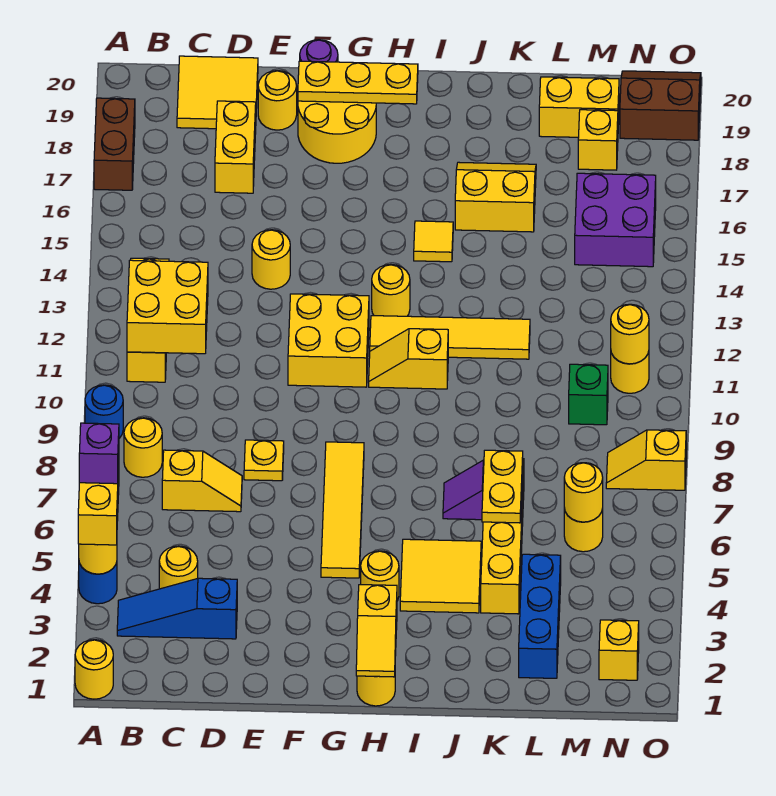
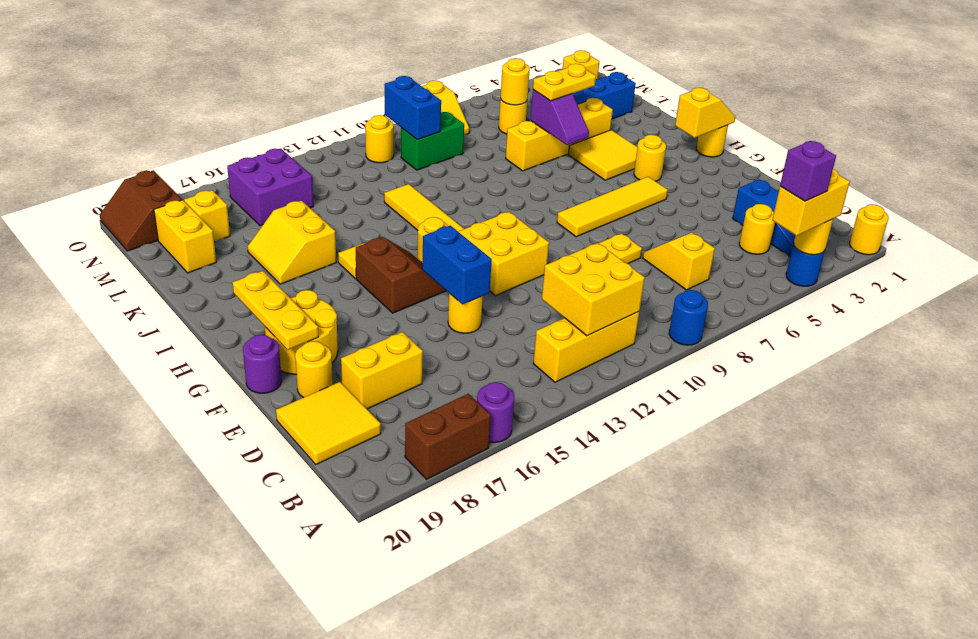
none -> purple 1x1 round brick [477,382,514,442]
yellow 1x1 round brick [124,418,162,477] -> none
none -> blue 1x2 brick [422,225,492,304]
none -> brown 2x2 slope [356,237,446,313]
yellow 1x2 slope [369,329,448,389] -> none
green 1x1 brick [569,364,608,425] -> green 1x2 brick [401,112,464,170]
none -> blue 1x2 brick [384,76,441,140]
yellow 1x1 round brick [611,304,649,364] -> none

